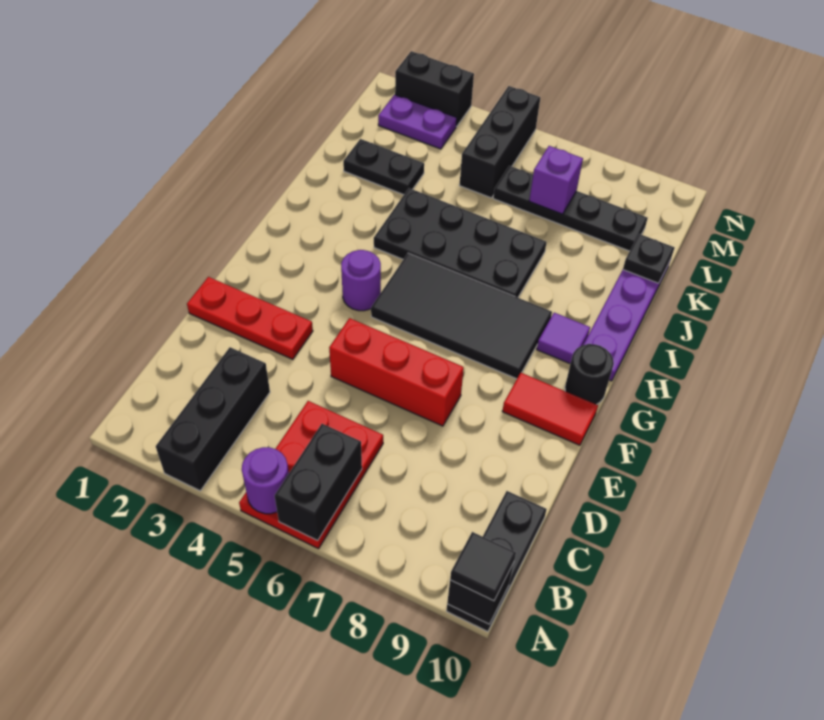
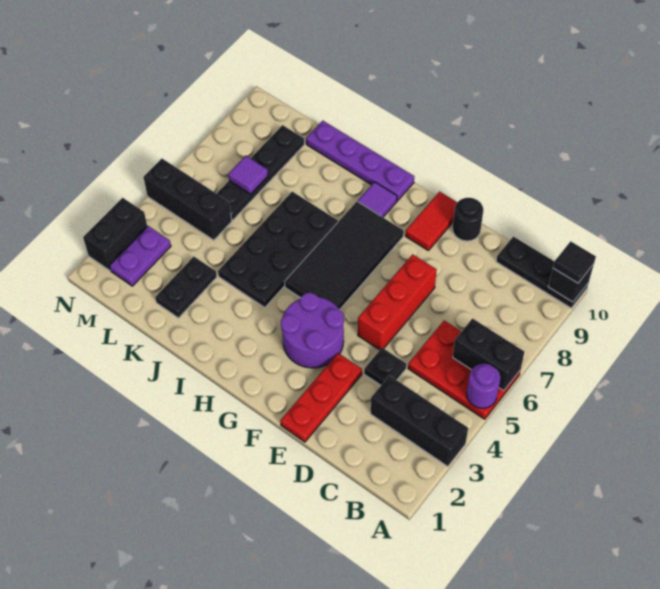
purple 1x1 round brick [341,250,381,311] -> purple 2x2 round brick [281,293,344,368]
black 1x1 round brick [565,344,614,405] -> black 1x1 round brick moved to [452,198,483,241]
black 1x1 plate [623,234,675,283] -> black 1x1 plate moved to [364,348,406,385]
purple 1x1 brick [529,146,583,214] -> purple 1x1 tile [228,156,268,194]

